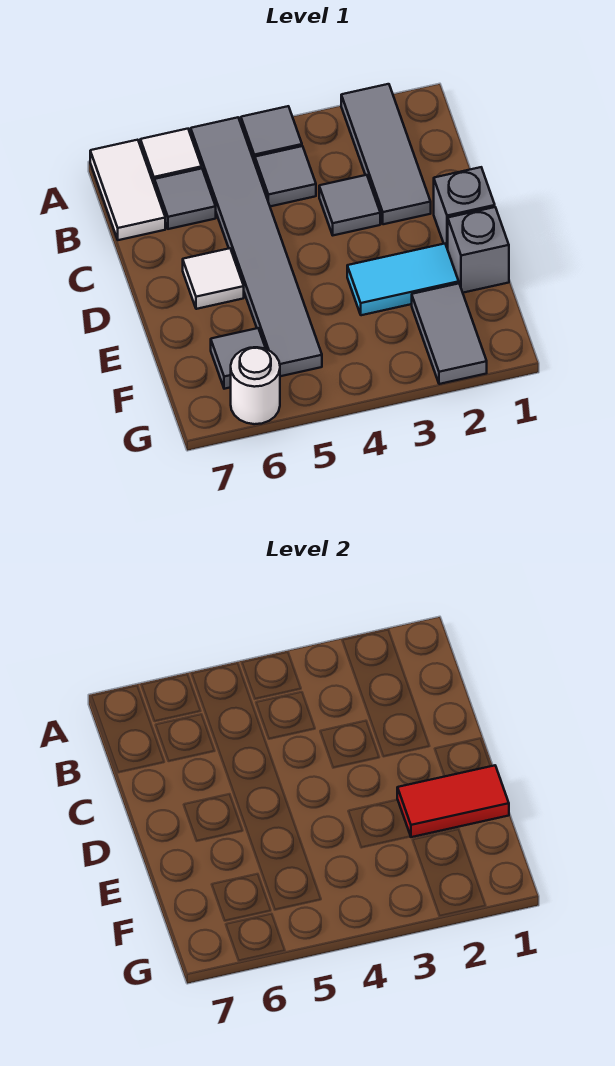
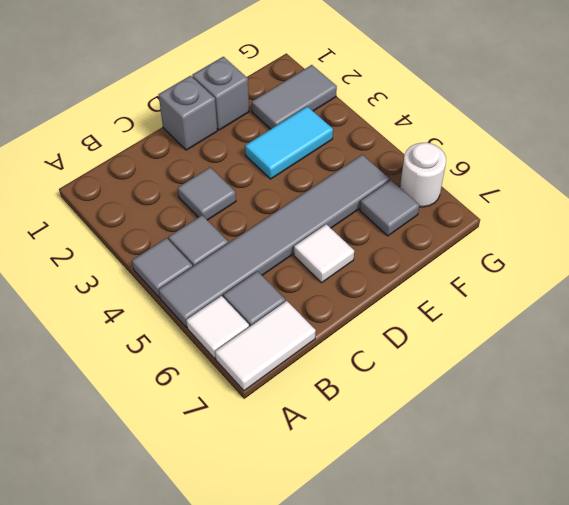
grey 1x3 tile [341,84,431,224] -> none
red 1x2 tile [397,765,509,837] -> none
cyan 1x2 tile [347,244,459,315] -> cyan 1x2 tile turned to [245,106,333,179]

